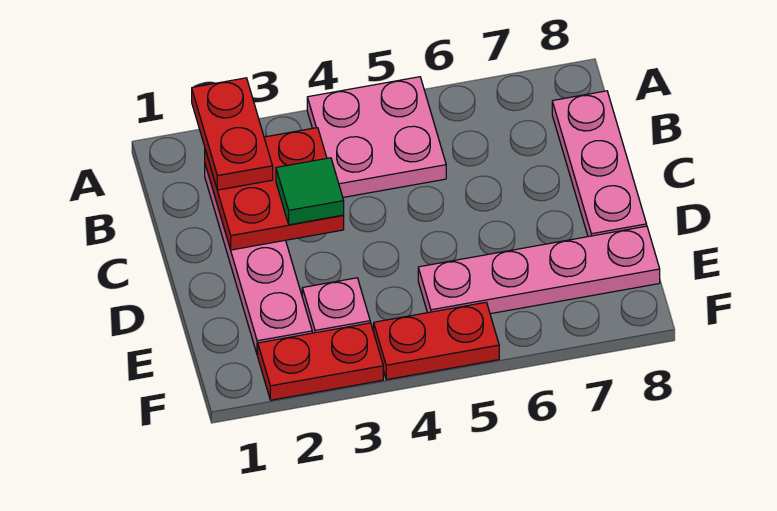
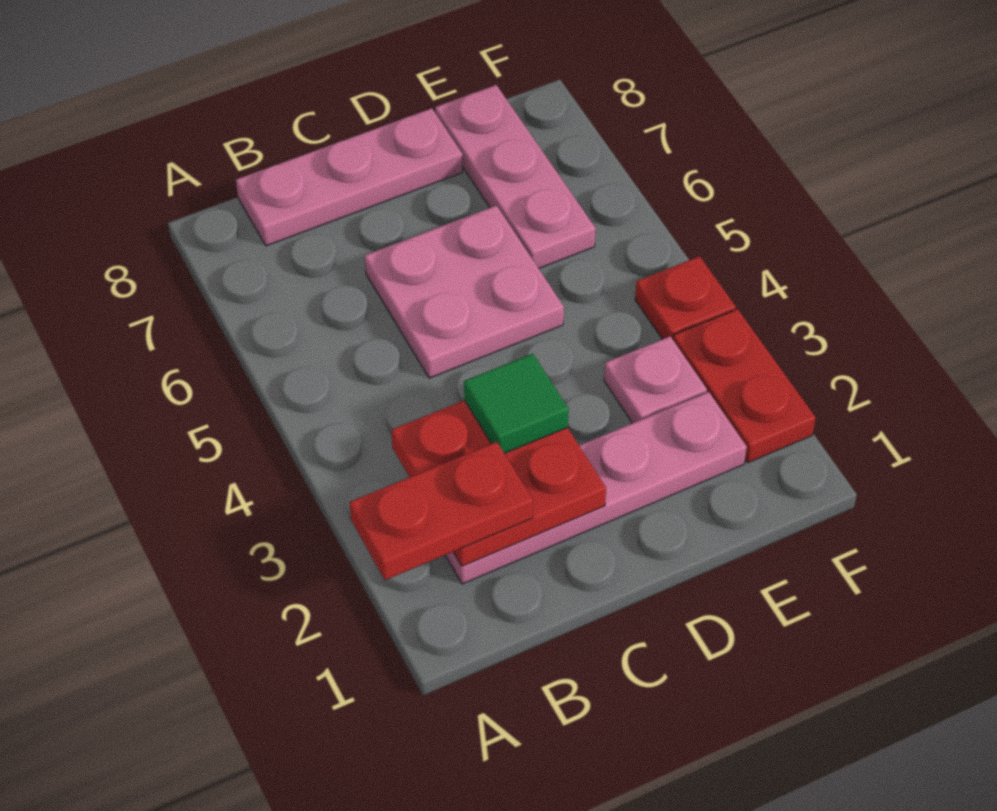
pink 2x2 plate [307,77,446,197] -> pink 2x2 plate moved to [365,205,564,378]
pink 1x4 plate [418,226,660,314] -> pink 1x3 plate [435,85,596,268]
red 1x2 plate [374,302,499,380] -> red 1x1 plate [635,256,736,339]

